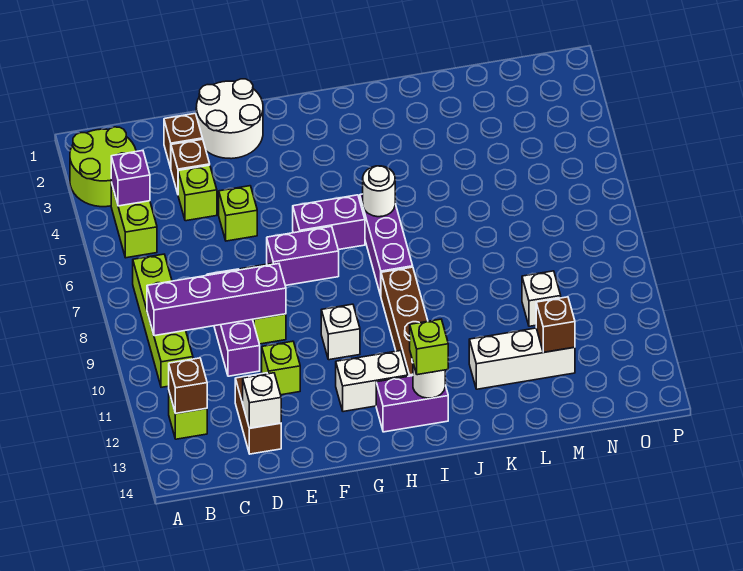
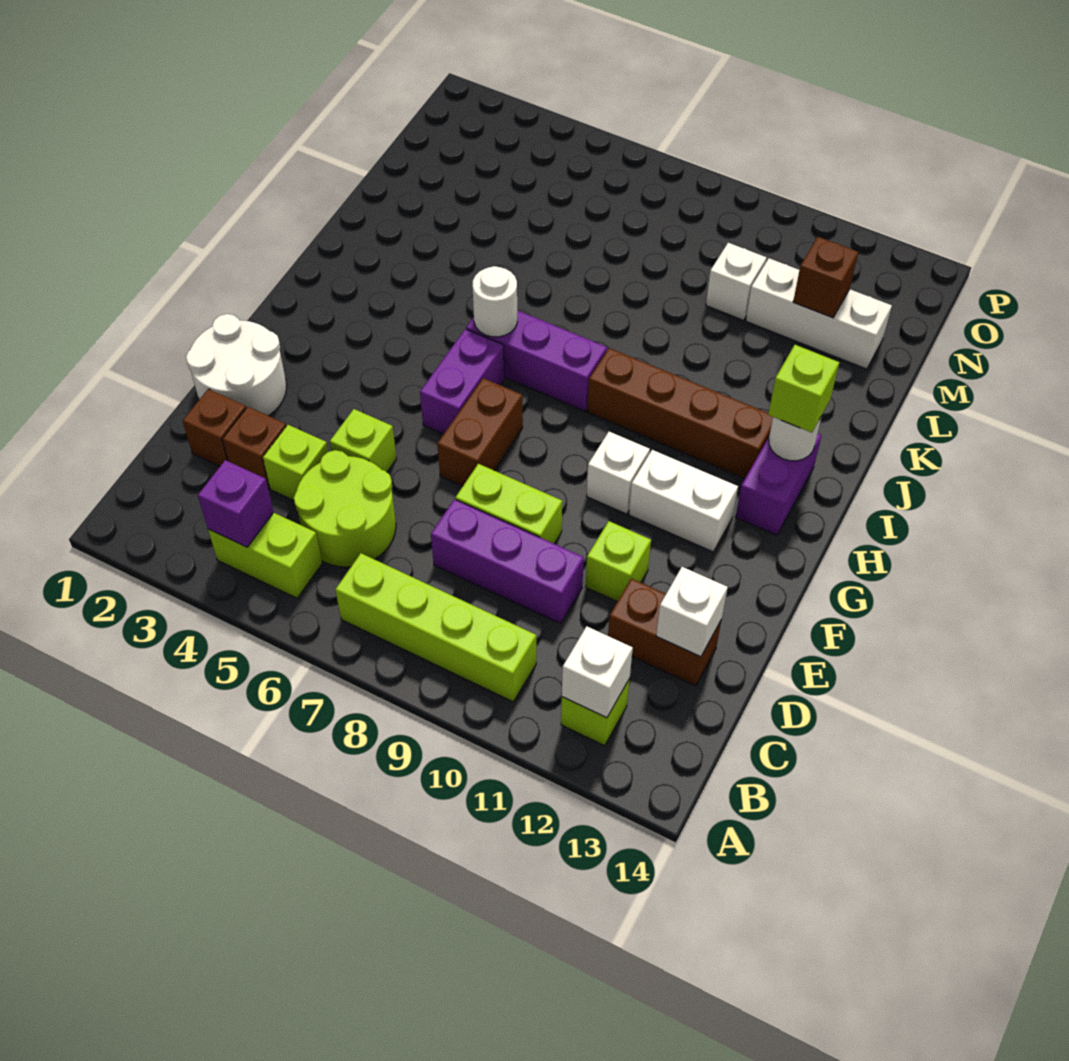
lime 2x2 round brick [70,127,136,207] -> lime 2x2 round brick moved to [294,450,396,567]
purple 1x4 brick [147,264,286,336] -> none
brown 1x1 brick [169,358,207,414] -> white 1x1 brick [562,626,633,718]
purple 1x2 brick [267,226,339,286] -> brown 1x2 brick [437,378,523,486]
white 1x2 brick [336,351,408,412] -> white 1x2 brick turned to [629,450,738,552]
white 1x3 brick [469,328,575,389] -> white 1x3 brick turned to [746,258,892,369]

